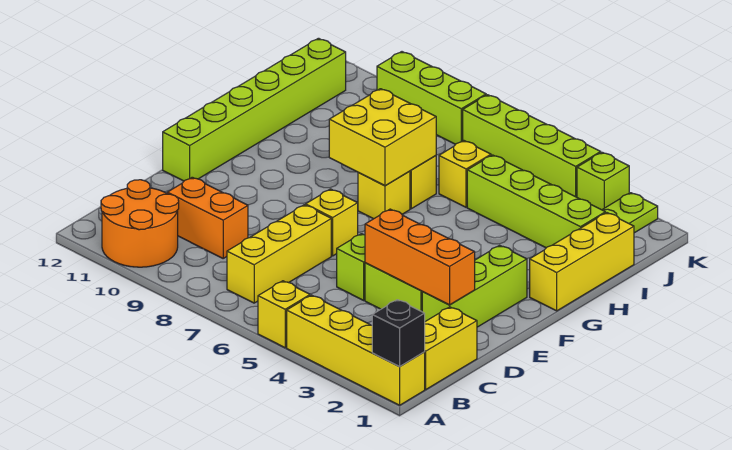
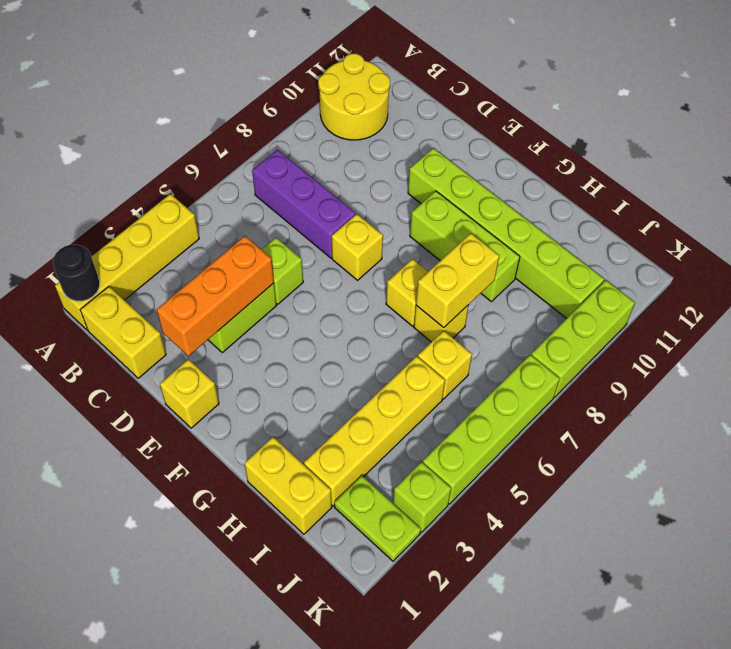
black 1x1 brick [372,300,425,367] -> black 1x1 round brick [53,245,100,301]
yellow 1x1 brick [258,281,310,348] -> yellow 1x1 brick moved to [160,359,219,428]
orange 2x2 round brick [101,180,179,267] -> yellow 2x2 round brick [318,54,390,140]
yellow 1x3 brick [227,205,331,303] -> purple 1x3 brick [252,150,356,258]
orange 1x2 brick [167,177,248,258] -> none
lime 1x3 brick [422,245,527,327] -> lime 1x3 brick moved to [410,191,520,301]
lime 1x6 brick [163,38,346,181] -> lime 1x6 brick moved to [408,148,604,318]
yellow 1x3 brick [530,213,634,311] -> yellow 1x2 brick [244,437,332,534]
yellow 2x2 brick [329,89,436,186] -> yellow 1x2 brick [416,233,499,328]
lime 1x4 brick [467,155,605,248] -> yellow 1x4 brick [304,356,445,506]

